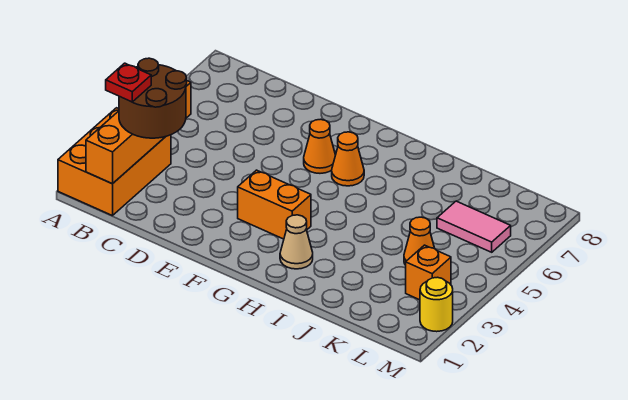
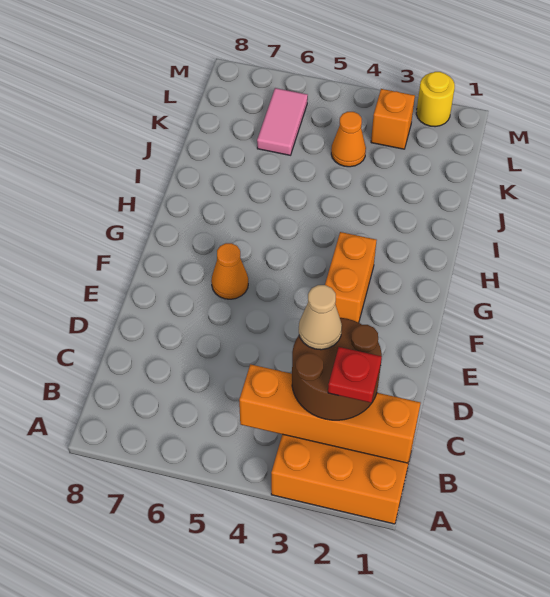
orange 1x1 cone [332,132,364,186] -> none
tan 1x1 cone [280,215,313,269] -> tan 1x1 cone moved to [299,285,342,350]

